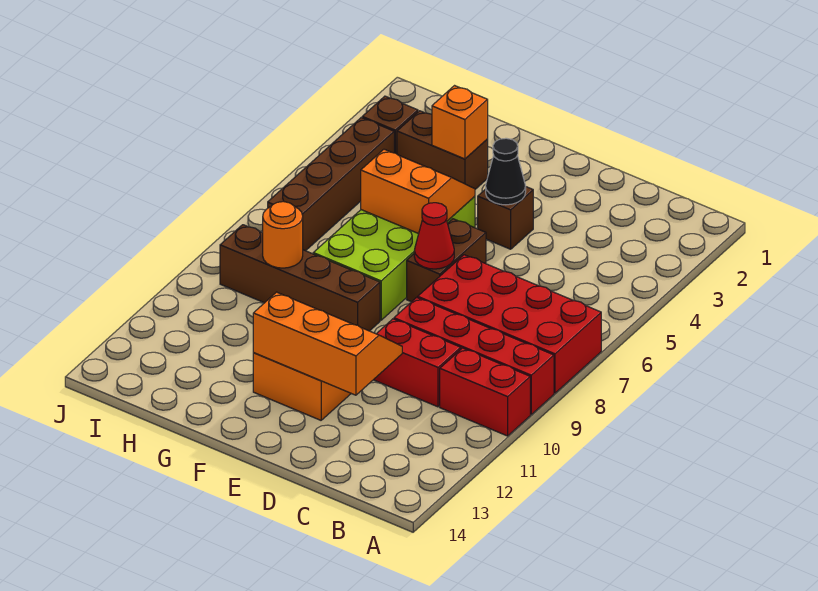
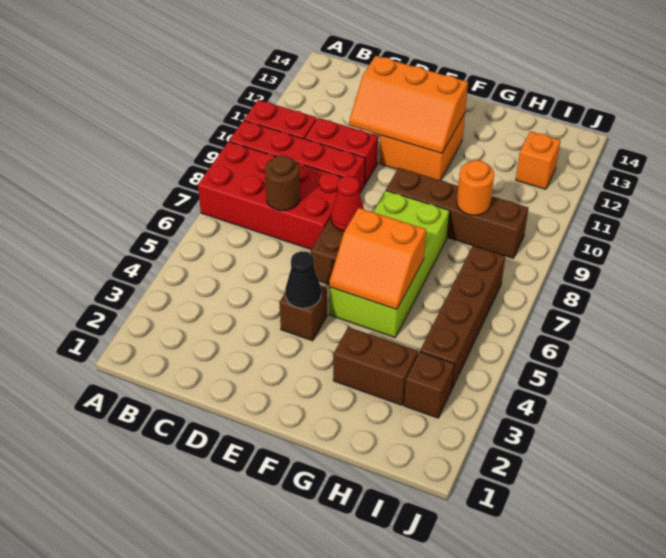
none -> brown 1x1 round brick [265,156,300,211]
orange 1x1 brick [432,86,488,159] -> orange 1x1 brick moved to [516,131,561,189]

